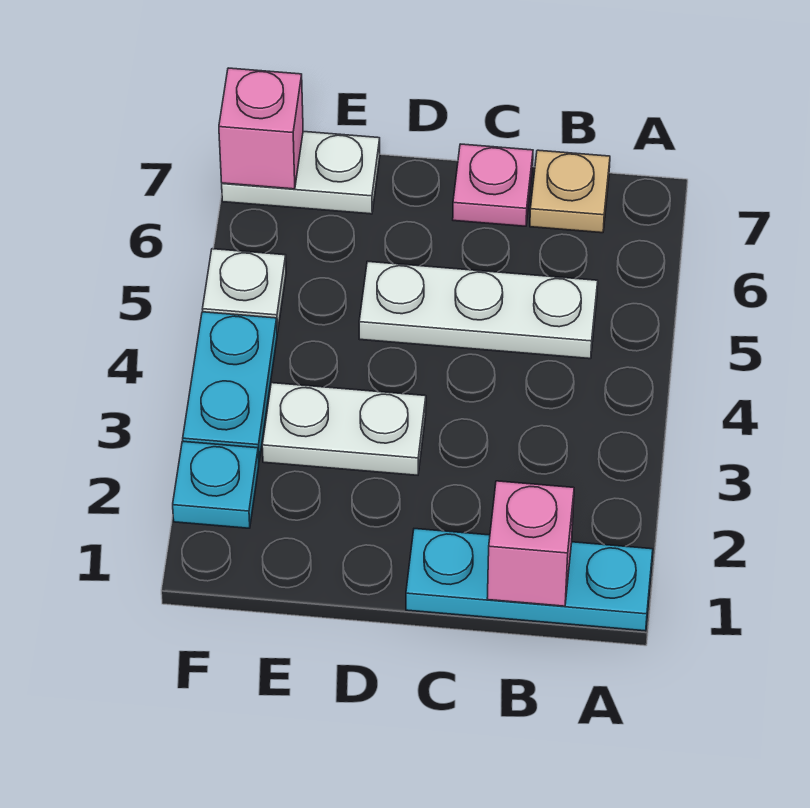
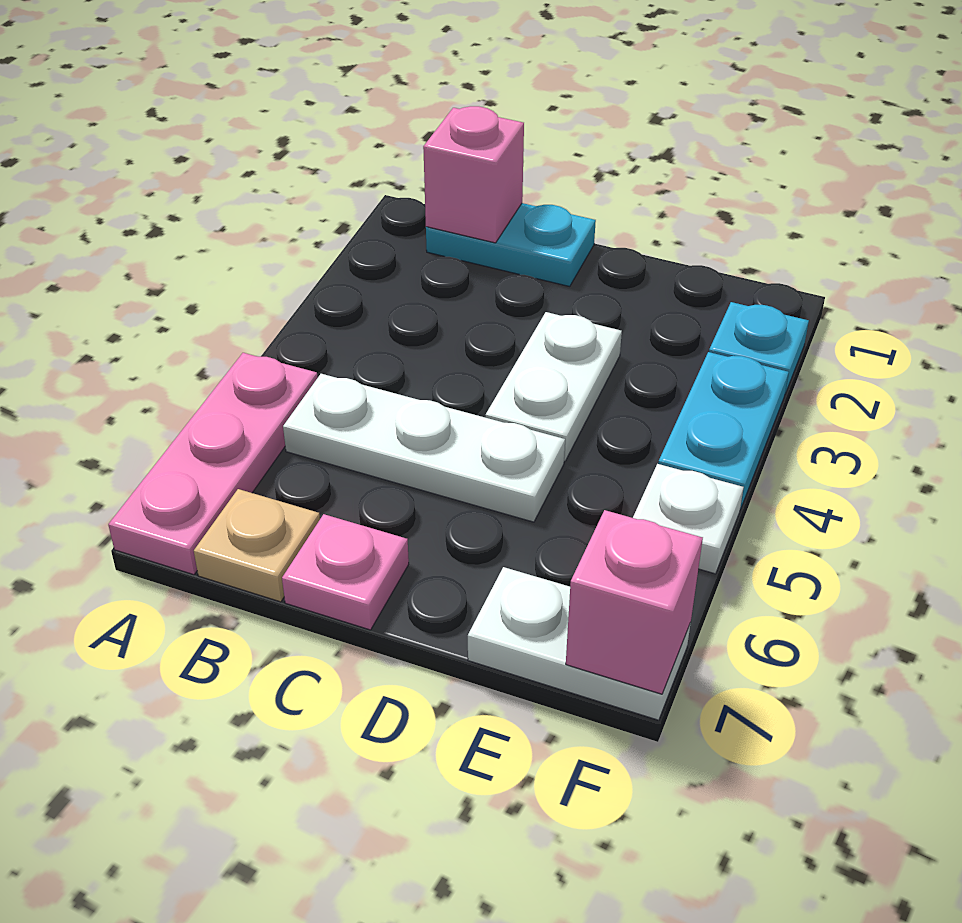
cyan 1x3 plate [406,529,653,631] -> cyan 1x2 plate [426,203,596,286]
none -> pink 1x3 plate [108,353,318,575]
white 1x2 plate [262,383,426,475] -> white 1x2 plate turned to [486,312,622,461]

